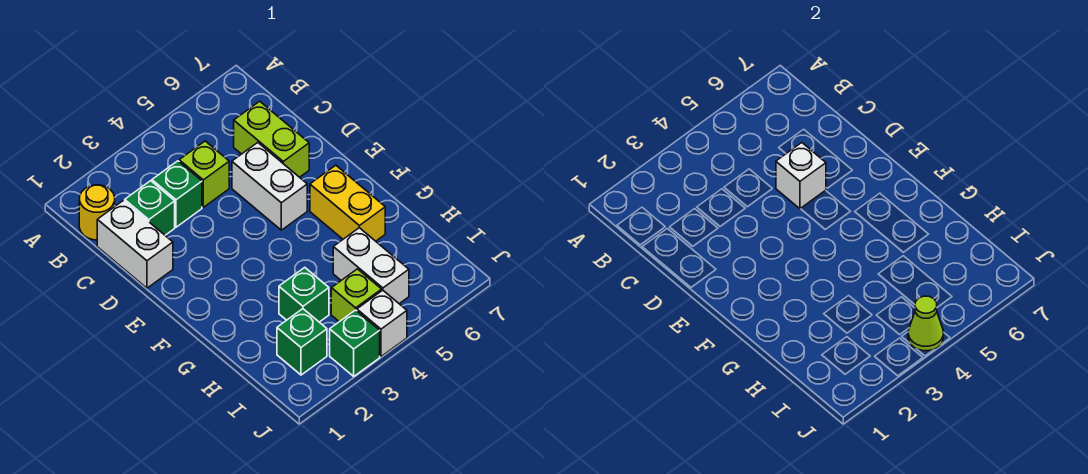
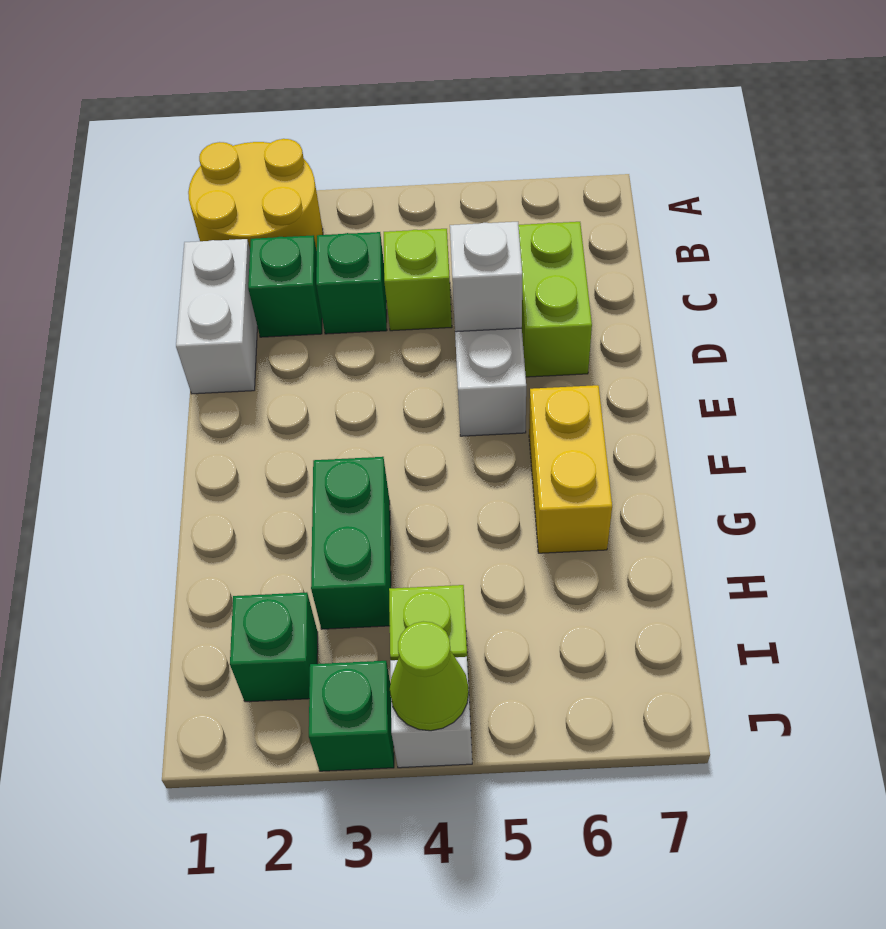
yellow 1x1 round brick [79,185,115,240] -> yellow 2x2 round brick [188,139,323,251]
green 1x1 brick [279,268,329,322] -> green 1x2 brick [311,457,391,629]
white 1x2 brick [333,228,409,304] -> none

